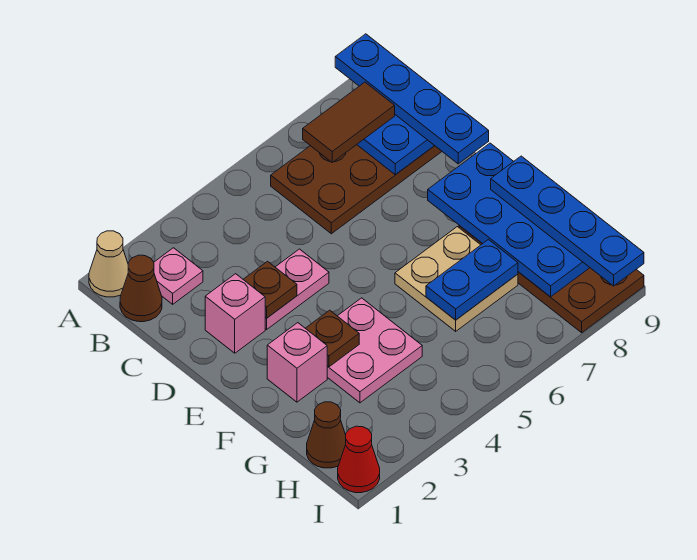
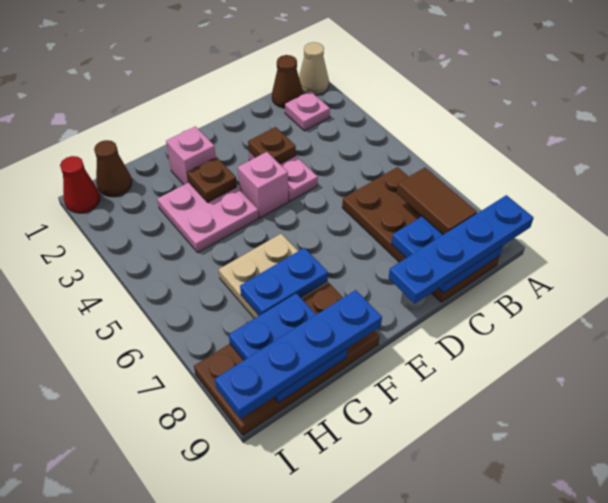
pink 1x1 brick [205,274,265,353] -> pink 1x1 brick moved to [238,152,289,218]
blue 2x4 plate [428,143,590,297] -> blue 2x2 plate [229,293,347,402]
blue 1x2 plate [426,240,518,320] -> blue 1x2 plate turned to [240,248,328,316]

